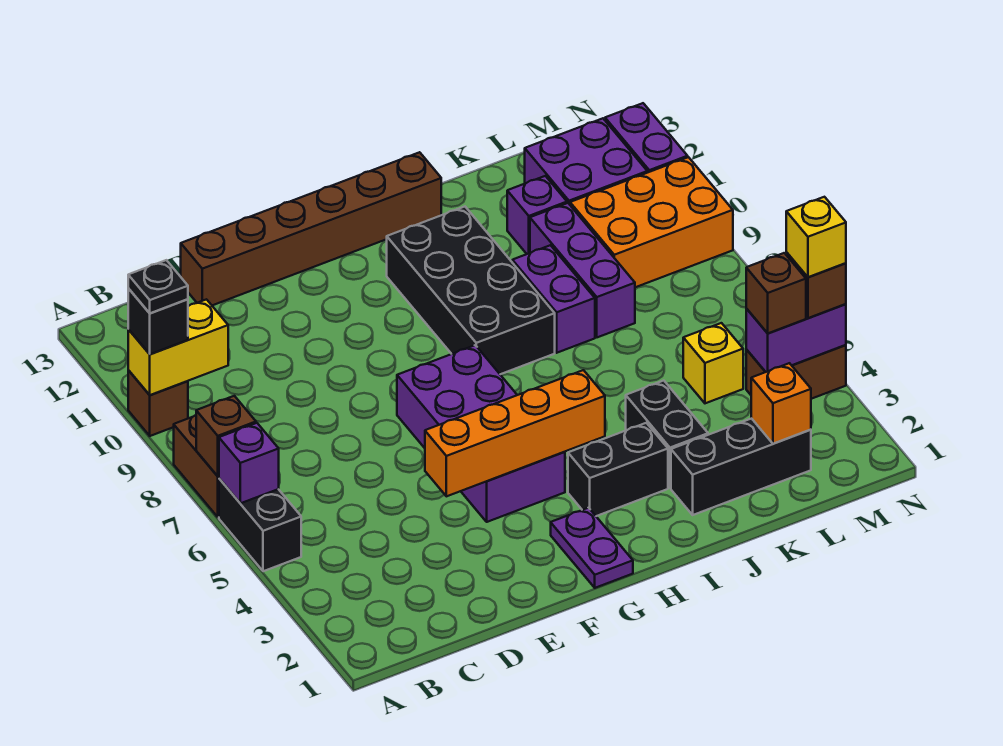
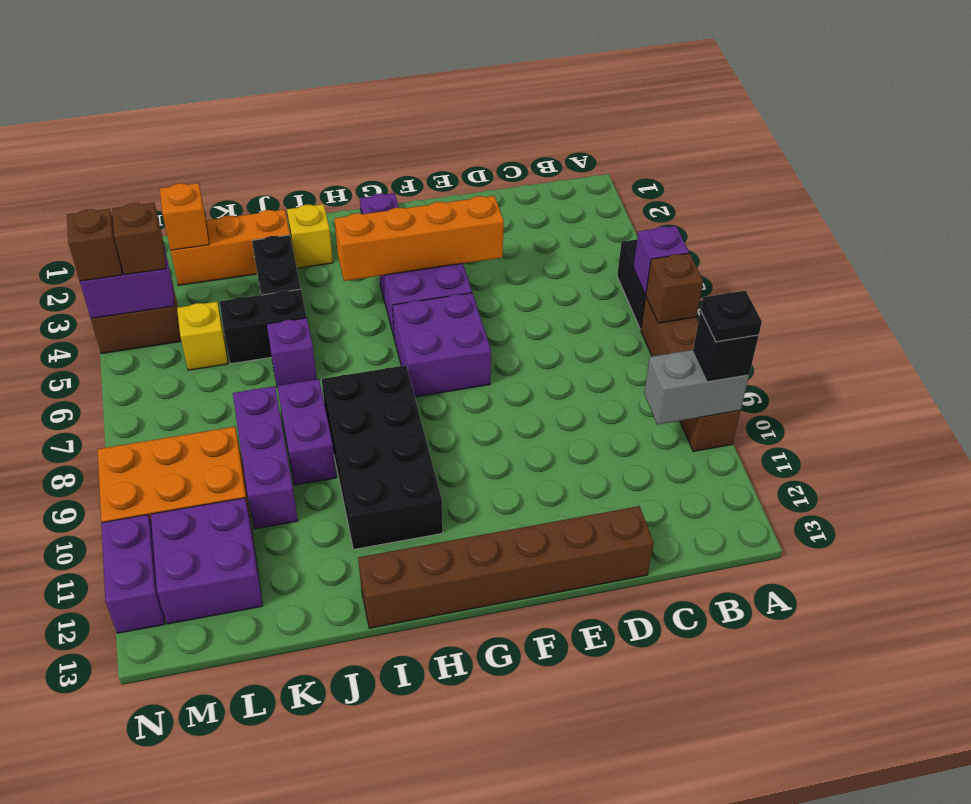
yellow 1x2 brick [128,299,228,395] -> grey 1x2 brick [644,350,749,425]
black 1x2 brick [568,423,668,516] -> black 1x2 brick moved to [220,289,307,364]
black 1x3 brick [671,418,811,515] -> orange 1x3 brick [171,209,290,285]
purple 1x1 brick [507,176,567,254] -> purple 1x1 brick moved to [267,318,317,386]
yellow 1x1 brick [786,197,846,277] -> yellow 1x1 brick moved to [287,204,333,268]

